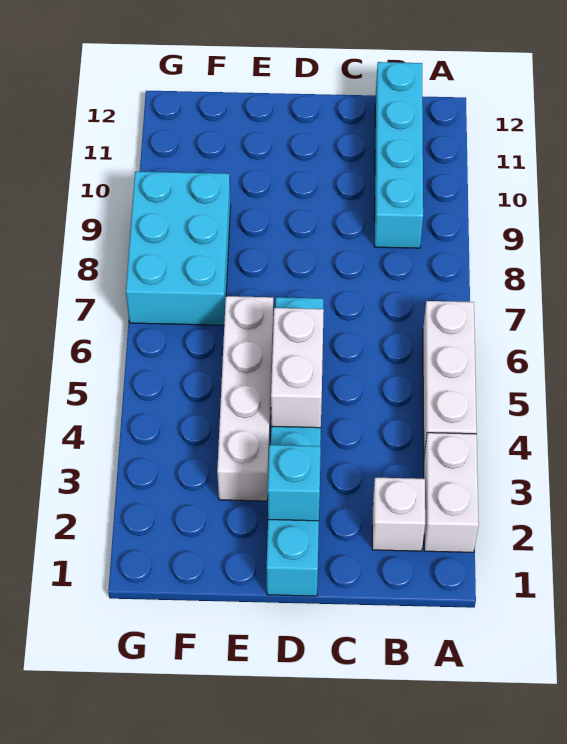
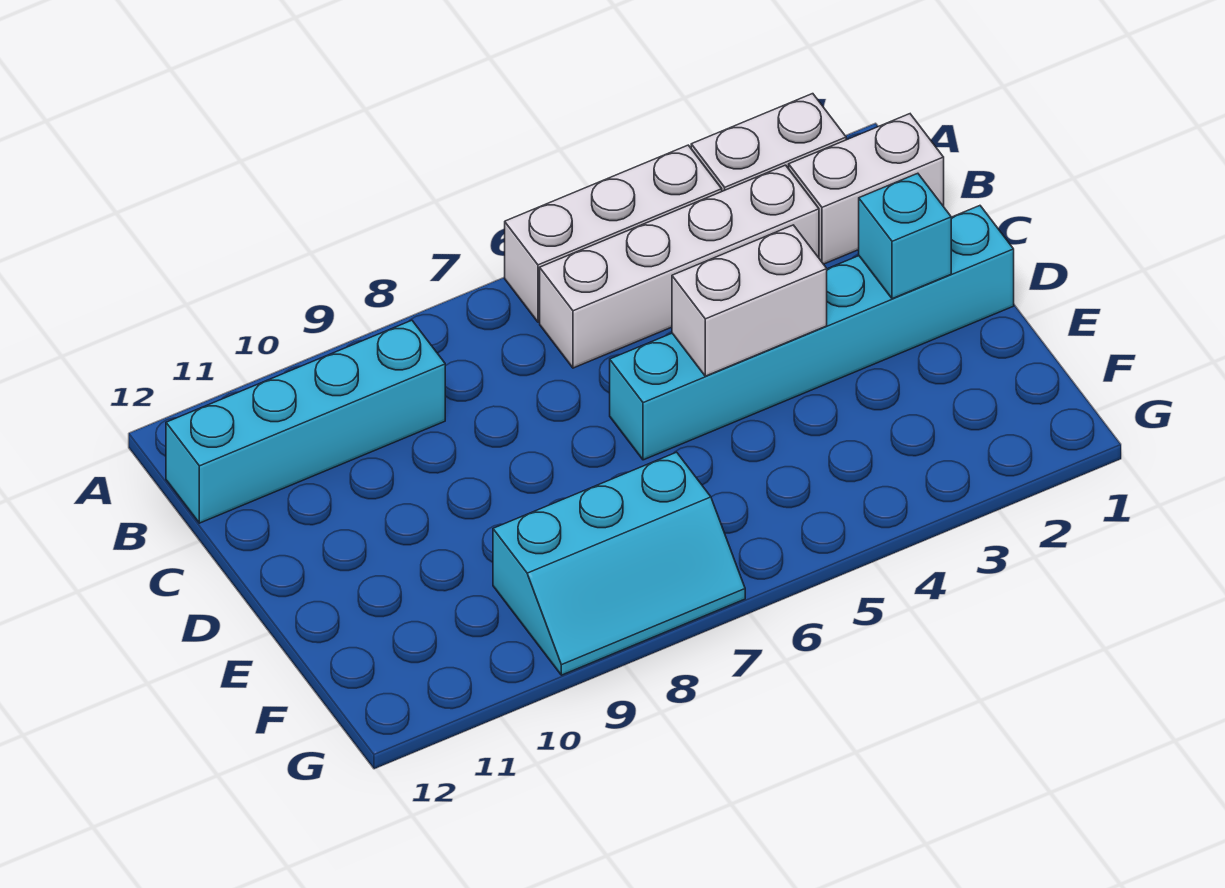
white 1x1 brick [372,478,425,551] -> white 1x2 brick [789,114,944,264]
white 1x4 brick [217,296,274,501] -> white 1x4 brick moved to [540,165,819,368]
cyan 2x3 brick [126,171,231,325] -> cyan 2x3 slope [493,452,745,675]

